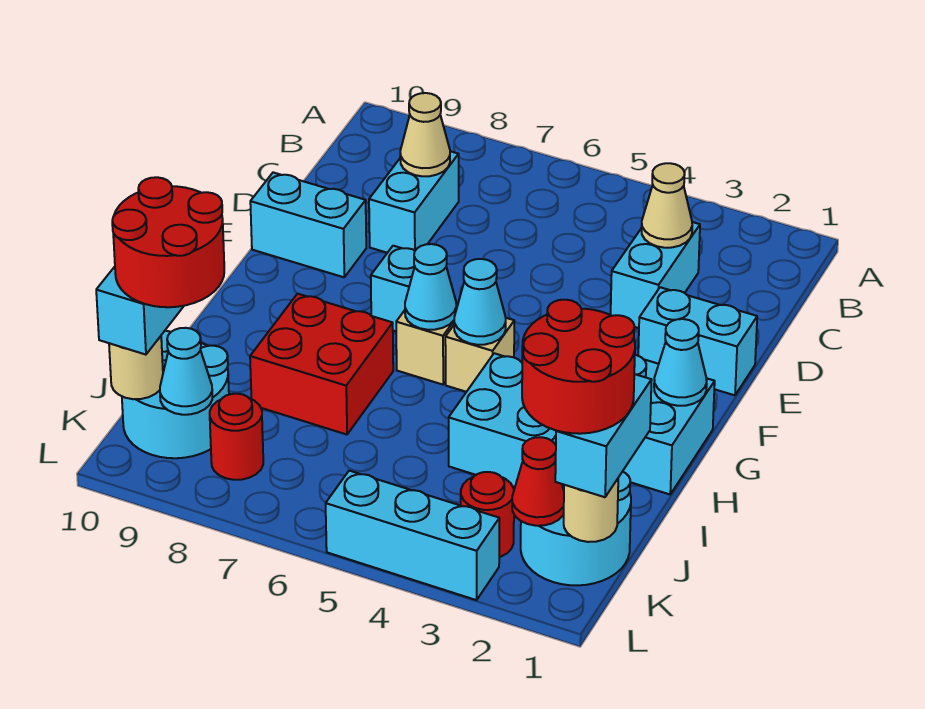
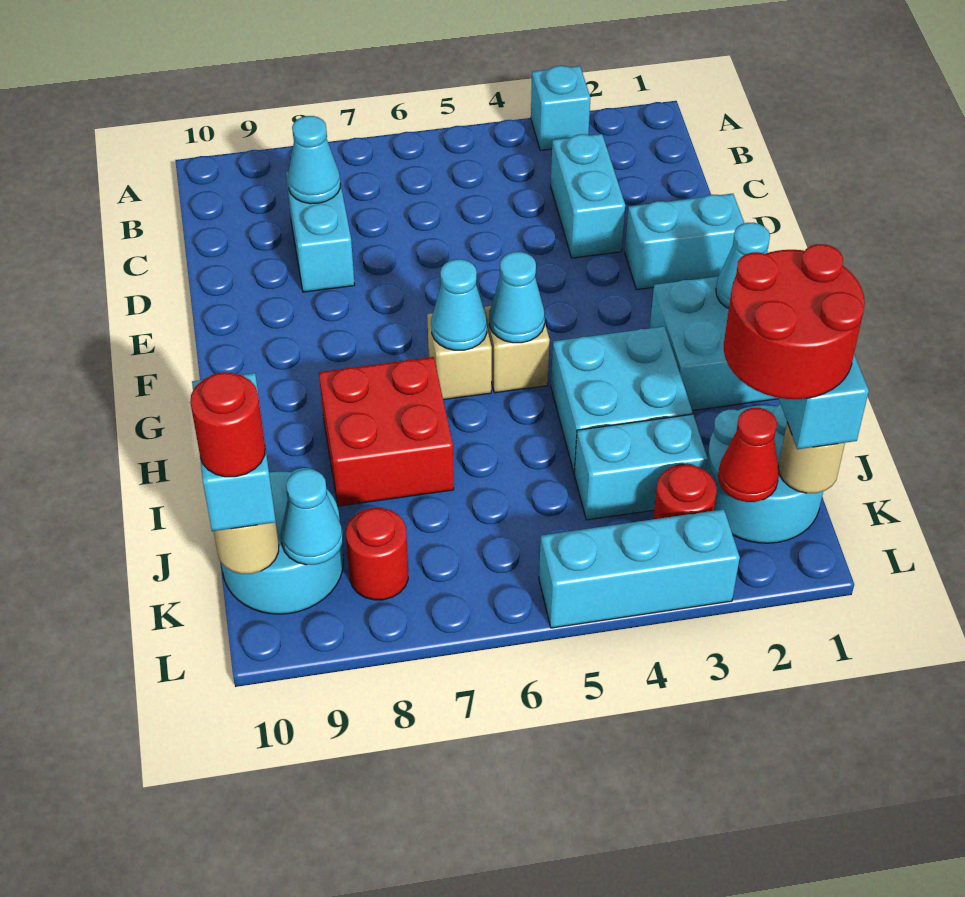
tan 1x1 cone [641,163,692,248] -> none
tan 1x1 cone [400,93,450,176] -> cyan 1x1 cone [288,116,340,204]
cyan 1x2 brick [250,172,366,277] -> cyan 1x2 brick moved to [574,414,708,520]
cyan 1x1 brick [371,246,415,331] -> cyan 1x1 brick moved to [531,66,590,150]
red 2x2 round brick [112,177,224,307] -> red 1x1 round brick [190,372,265,477]

